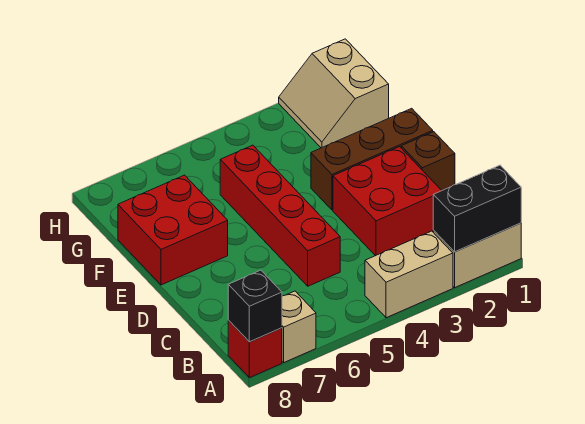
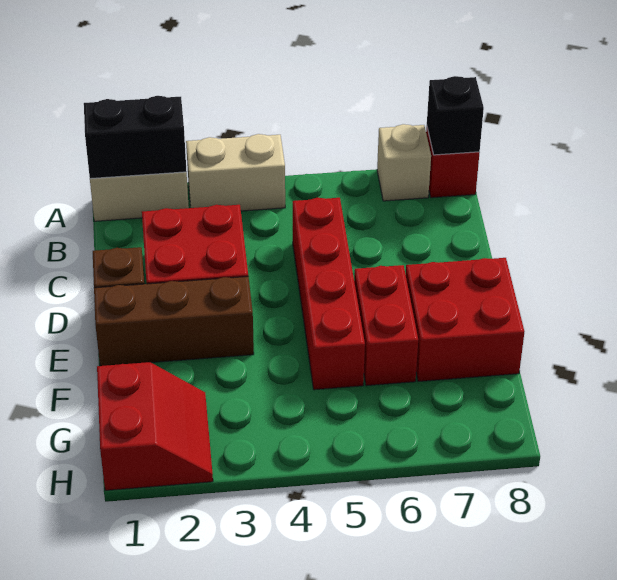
none -> red 1x2 brick [354,265,418,386]
tan 2x2 slope [279,39,389,148] -> red 2x2 slope [97,362,213,490]

